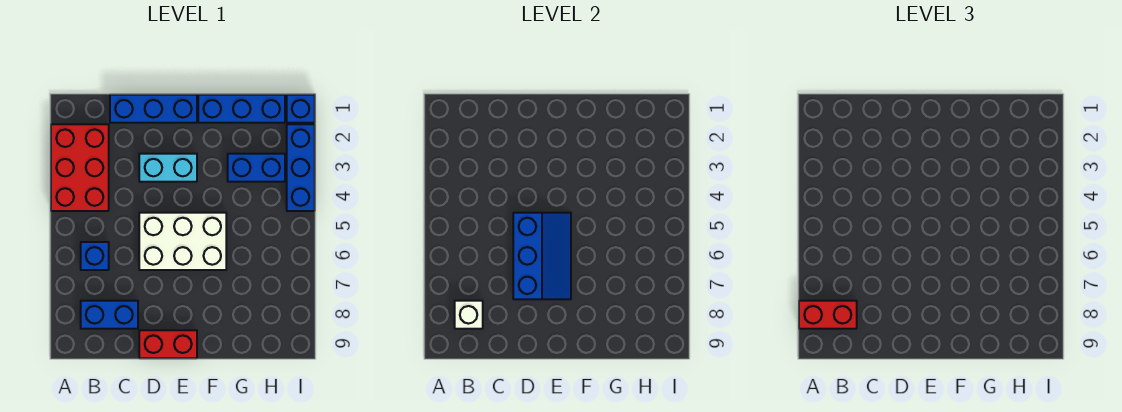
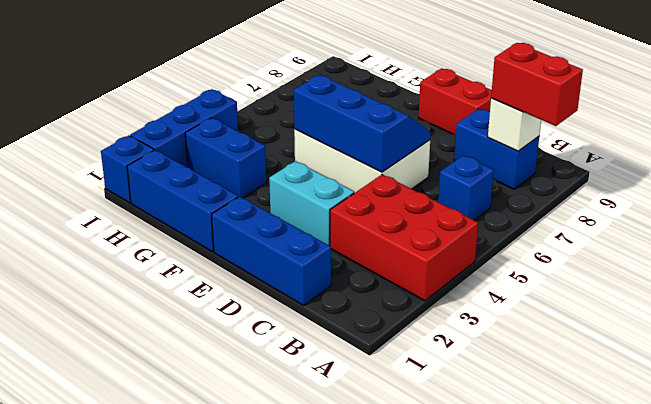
red 2x3 brick [51,124,109,211] -> red 2x3 brick turned to [330,174,478,301]
blue 2x3 slope [513,213,571,299] -> blue 2x3 slope turned to [294,75,431,172]

